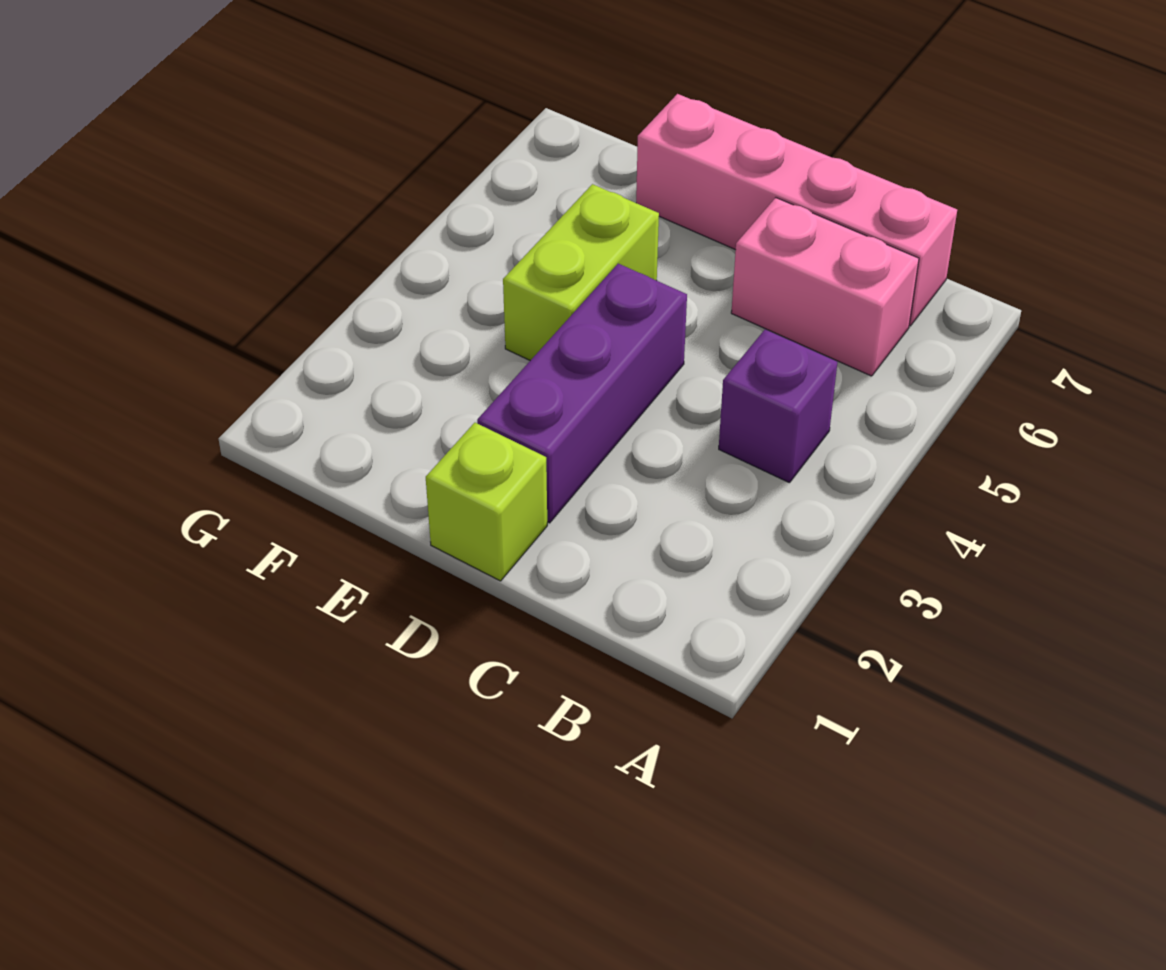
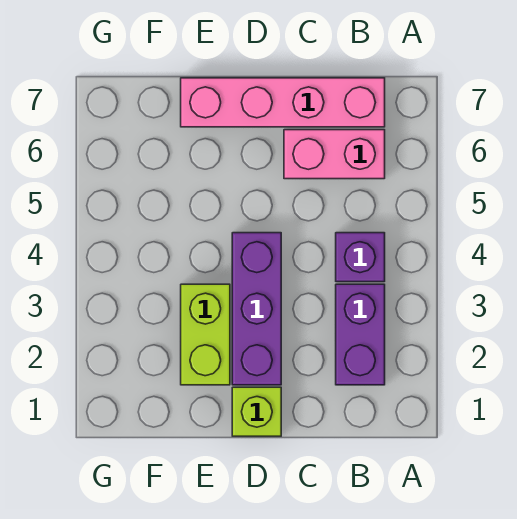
none -> purple 1x2 brick [336,284,385,385]
lime 1x2 brick [503,184,659,361] -> lime 1x2 brick moved to [181,284,230,385]

